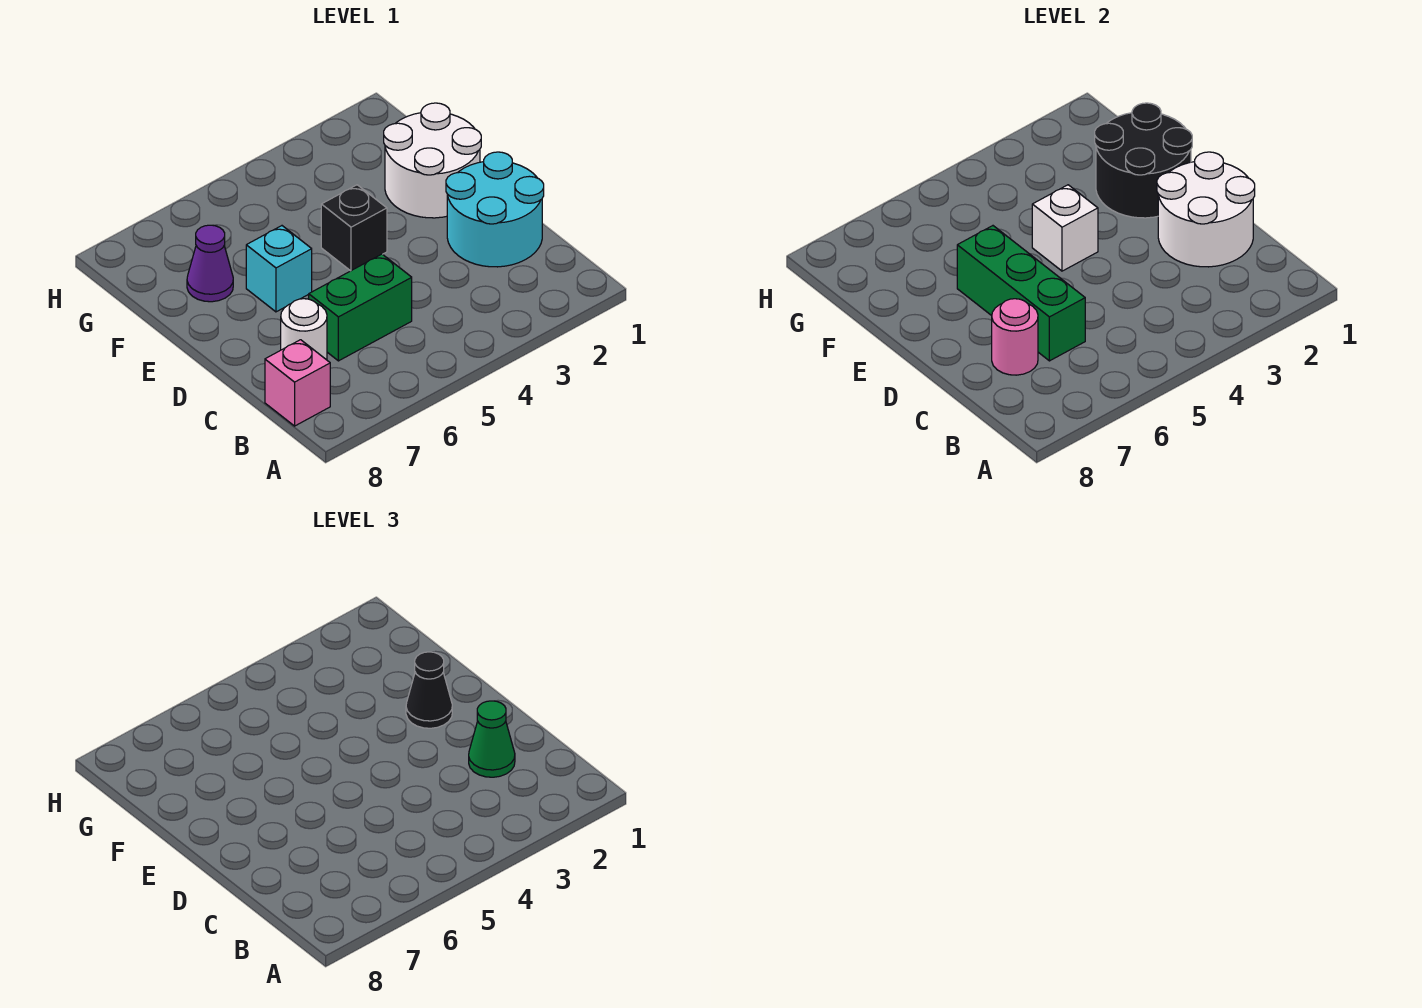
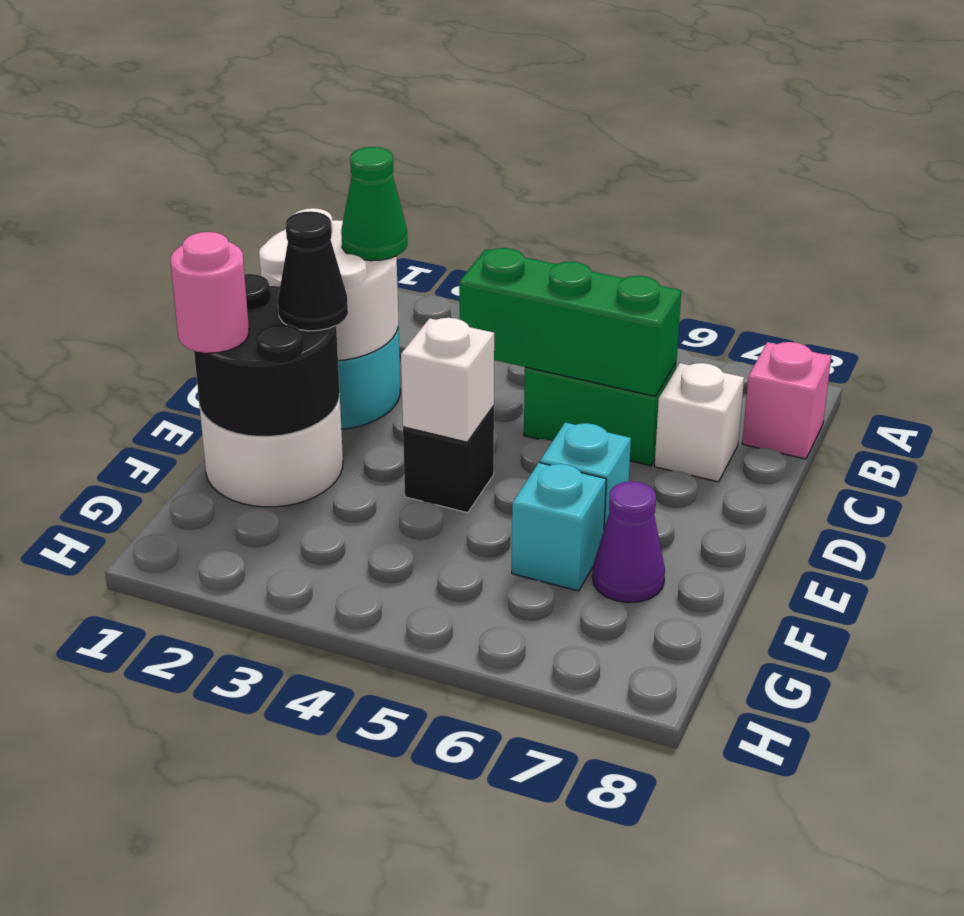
green 1x3 brick [957,226,1085,361] -> green 1x3 brick turned to [459,248,681,396]
white 1x1 round brick [281,299,327,360] -> white 1x1 brick [655,363,744,482]
pink 1x1 round brick [992,299,1038,375] -> pink 1x1 round brick moved to [170,232,249,353]
none -> cyan 1x1 brick [512,463,606,591]

